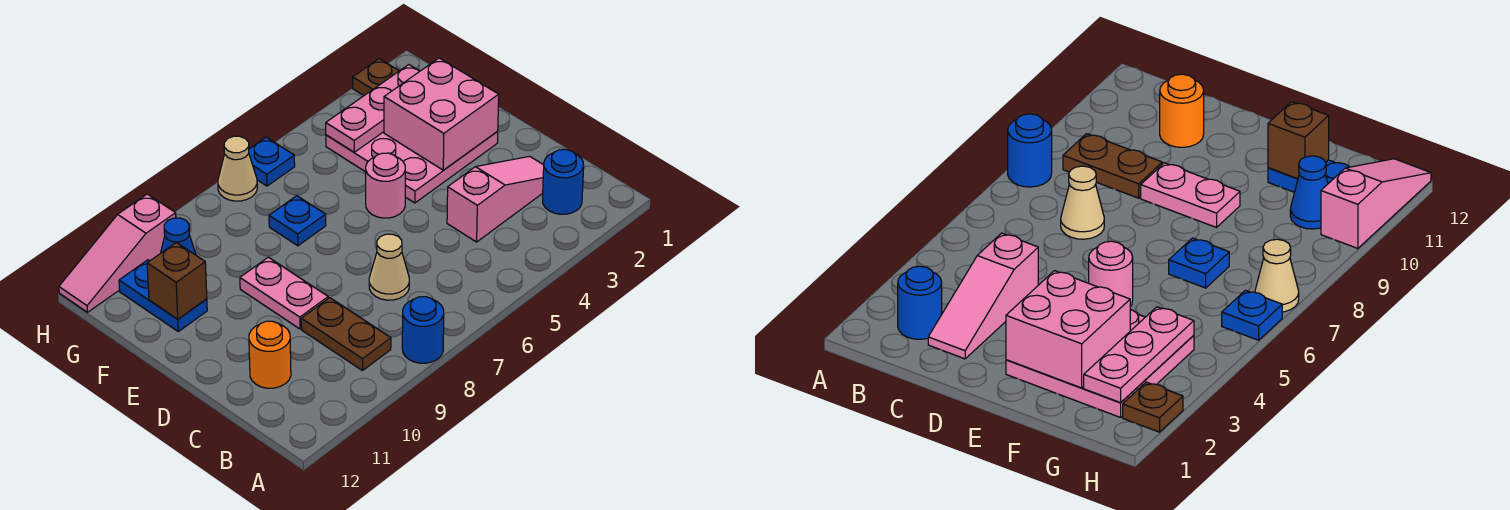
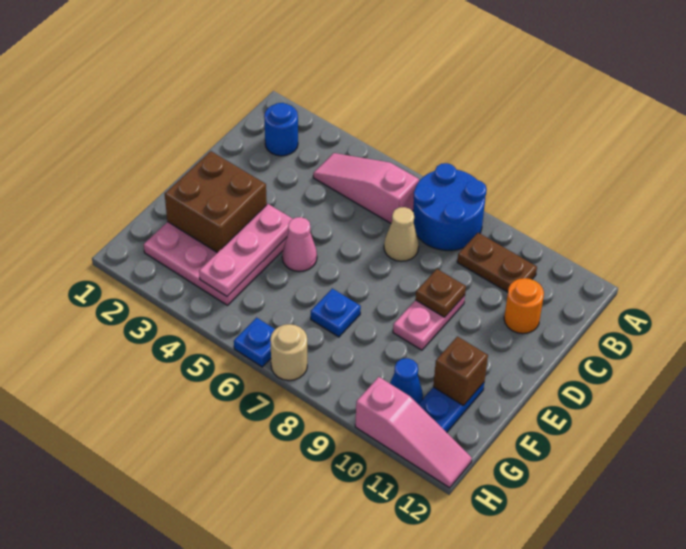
blue 1x1 round brick [402,297,444,363] -> blue 2x2 round brick [413,163,487,250]
brown 1x2 plate [301,298,391,371] -> brown 1x2 plate turned to [457,233,537,292]
pink 1x3 slope [447,156,544,242] -> pink 1x3 slope moved to [313,153,419,223]
pink 2x2 brick [384,58,499,170] -> brown 2x2 brick [165,151,267,253]
pink 1x1 round brick [366,153,405,218] -> pink 1x1 cone [282,217,317,272]
pink 1x3 plate [326,65,420,152] -> pink 1x3 plate turned to [199,204,292,296]
brown 1x1 plate [353,59,399,95] -> brown 1x1 plate moved to [416,269,466,317]
tan 1x1 cone [218,136,257,201] -> tan 1x1 round brick [270,324,307,380]

